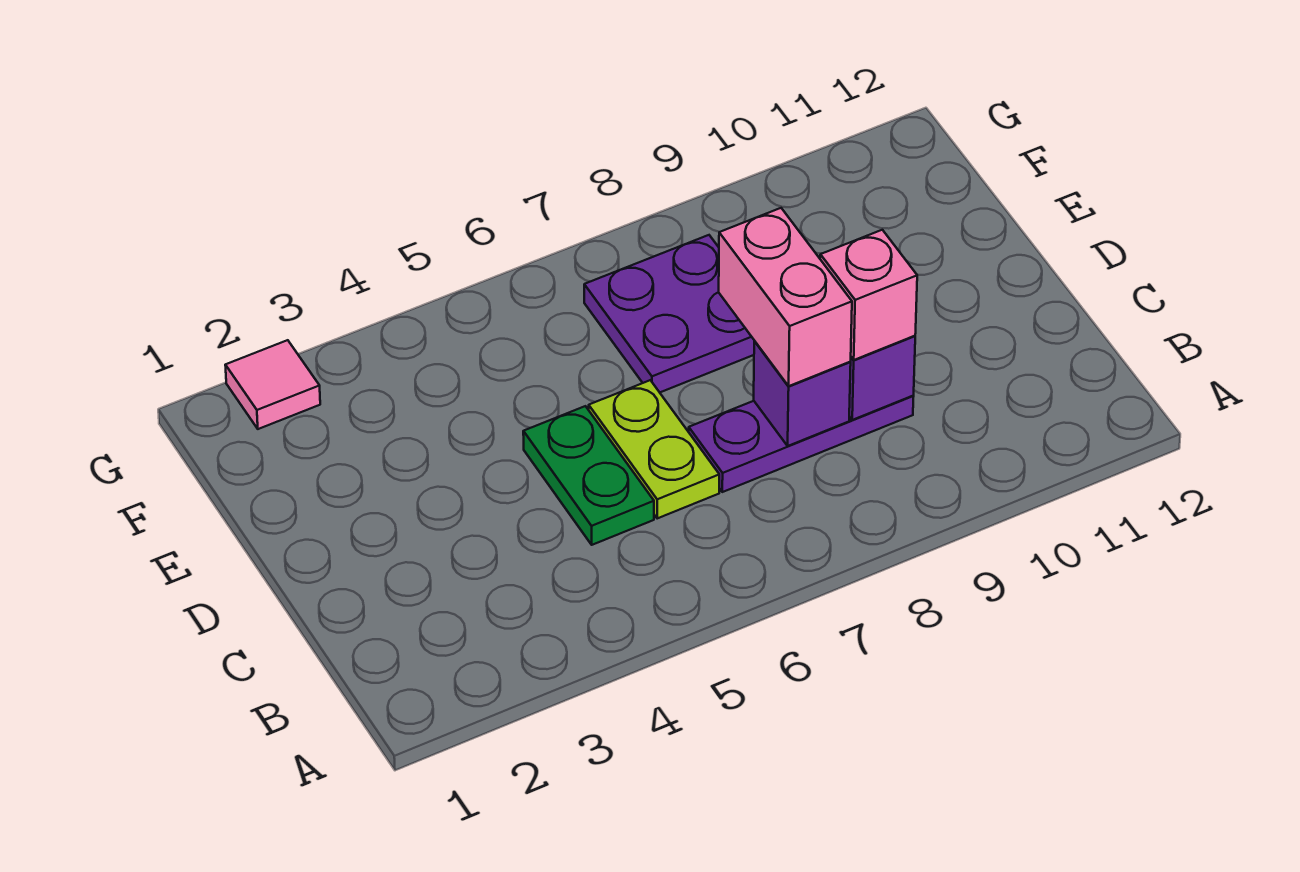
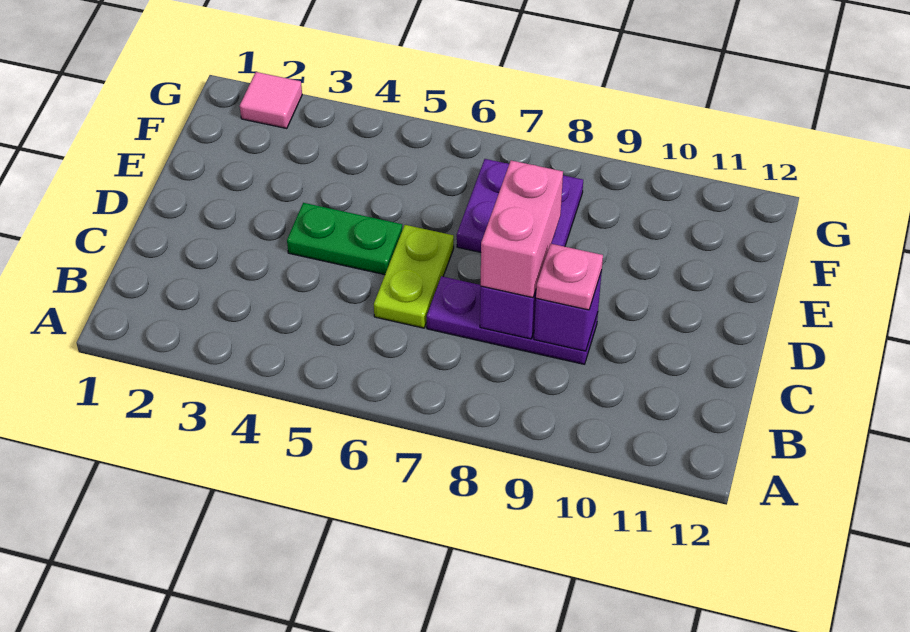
green 1x2 plate [523,406,654,545] -> green 1x2 plate turned to [287,203,402,275]
pink 1x1 brick [820,230,917,360] -> pink 1x1 plate [536,244,603,310]

